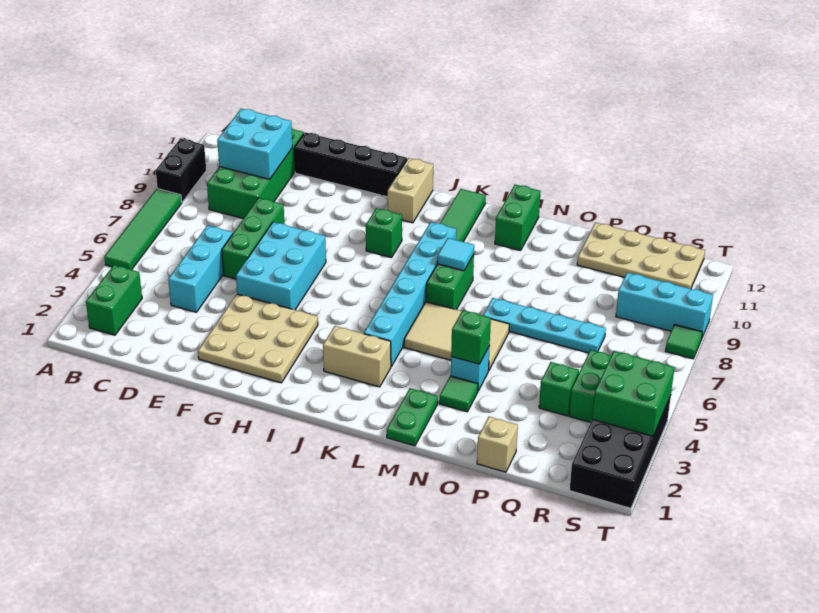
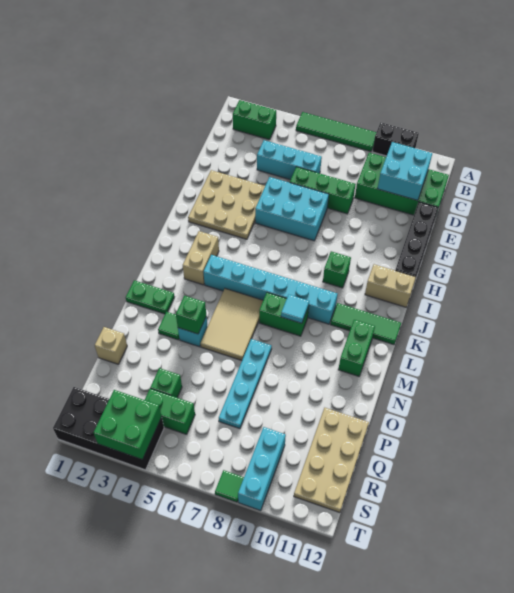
green 1x2 brick [495,185,540,251] -> green 1x2 brick turned to [338,320,375,376]

